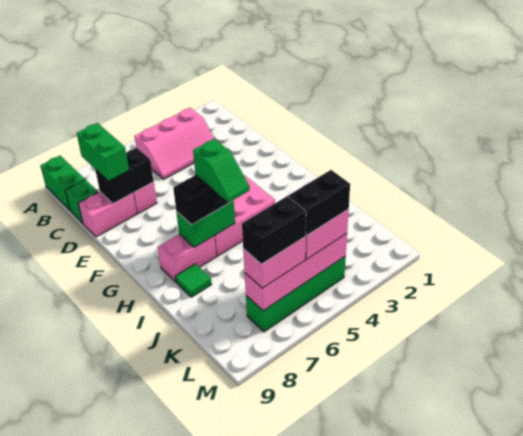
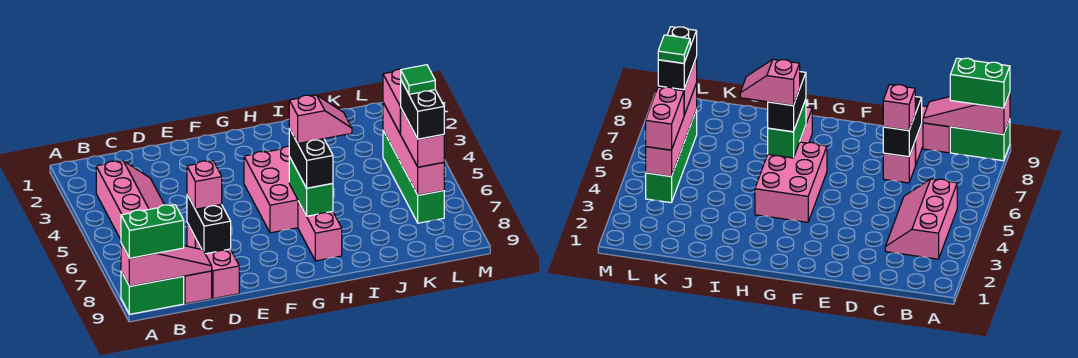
none -> pink 1x3 slope [121,244,212,286]
green 1x2 brick [77,123,129,181] -> green 1x2 brick moved to [121,205,184,258]
green 1x1 brick [65,180,98,223] -> pink 1x1 brick [184,271,212,304]
none -> pink 1x1 brick [187,161,222,209]
green 1x2 slope [193,139,250,202] -> pink 1x2 slope [289,95,352,143]
green 1x1 tile [175,264,212,297] -> green 1x1 tile moved to [401,65,435,94]
black 1x2 brick [288,170,350,235] -> none

